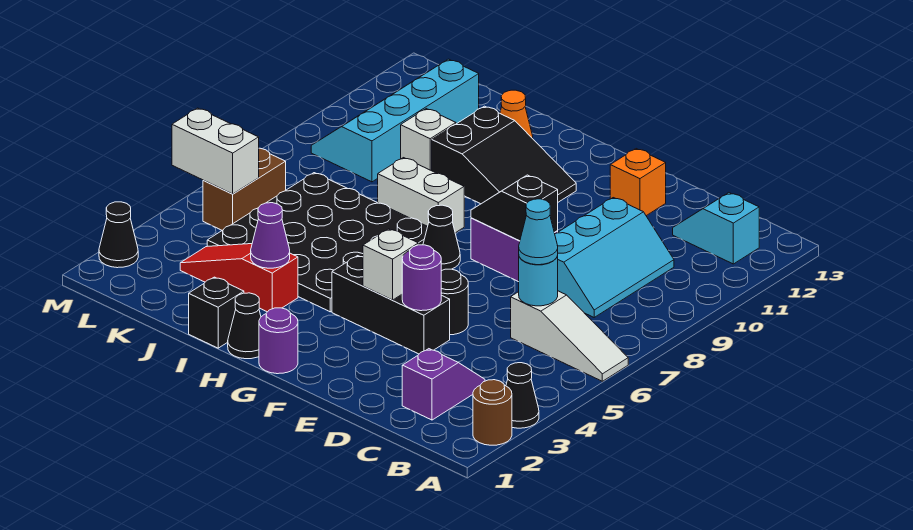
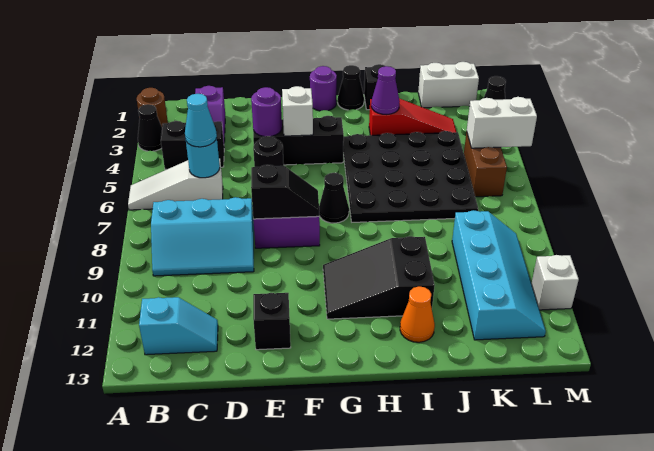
none -> black 1x2 brick [161,121,224,169]
cyan 2x3 slope [555,198,674,317] -> cyan 2x3 slope turned to [151,197,254,276]
orange 1x1 brick [610,149,666,216] -> black 1x1 brick [253,293,291,350]
white 1x2 brick [378,158,464,233] -> white 1x2 brick moved to [418,62,479,108]
white 1x1 brick [401,109,456,171] -> white 1x1 brick moved to [531,255,579,310]

